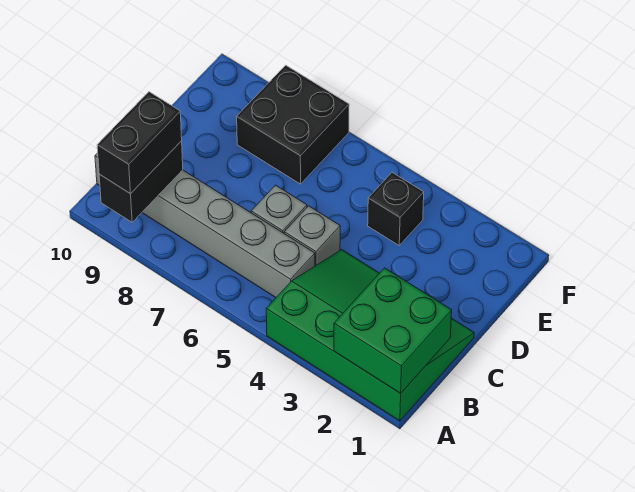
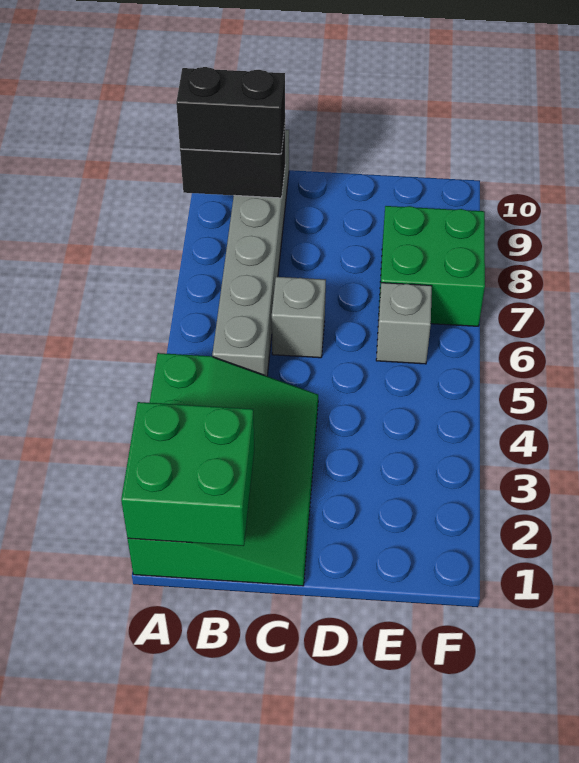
grey 1x1 brick [284,206,340,266] -> grey 1x1 brick moved to [376,283,432,364]
black 1x1 brick [368,173,424,245] -> none
black 2x2 brick [237,65,349,184] -> green 2x2 brick [379,206,485,326]

